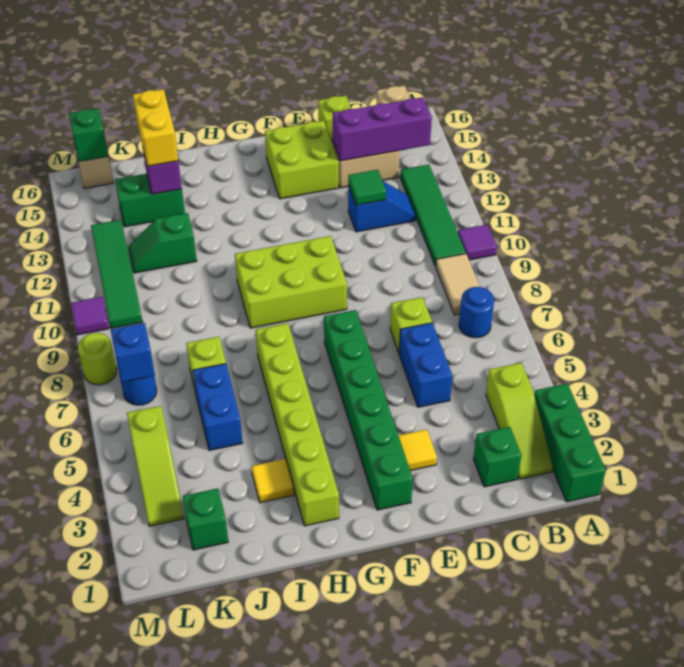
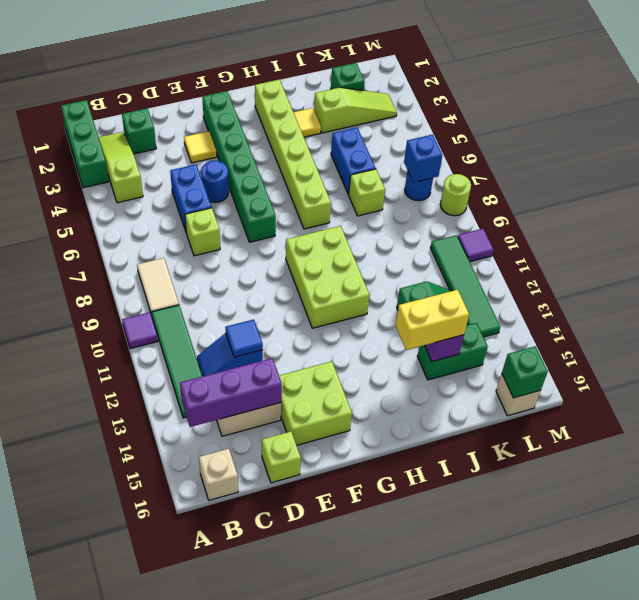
blue 1x1 round brick [459,287,494,338] -> blue 1x1 round brick moved to [201,161,229,203]
green 1x1 tile [348,170,386,205] -> blue 1x1 tile [225,319,263,357]
lime 2x3 brick [235,236,347,328] -> lime 2x3 brick turned to [286,226,370,328]
yellow 1x2 brick [133,89,178,166] -> yellow 1x2 brick turned to [396,290,469,350]
lime 1x3 slope [127,406,184,526] -> lime 1x3 slope turned to [314,87,397,133]

